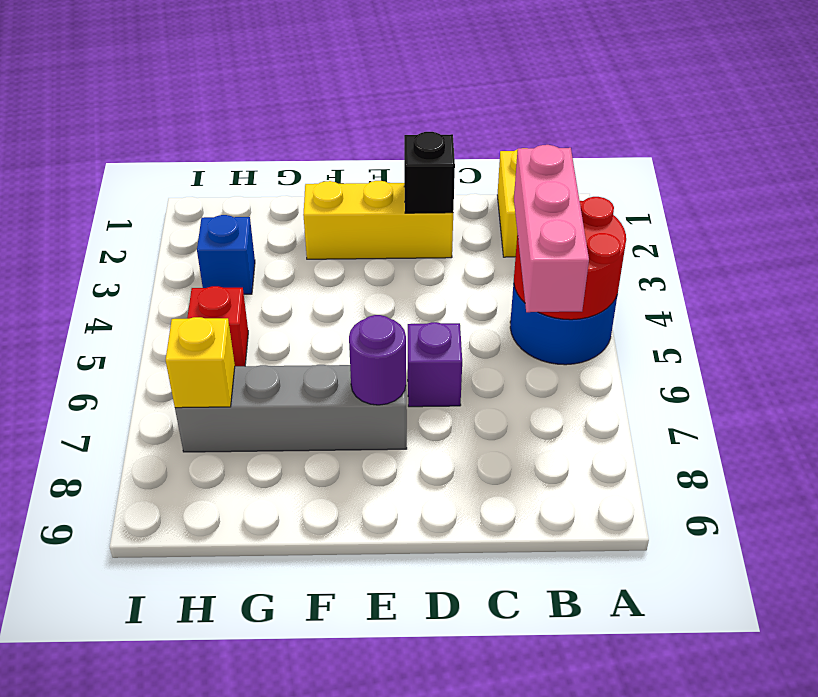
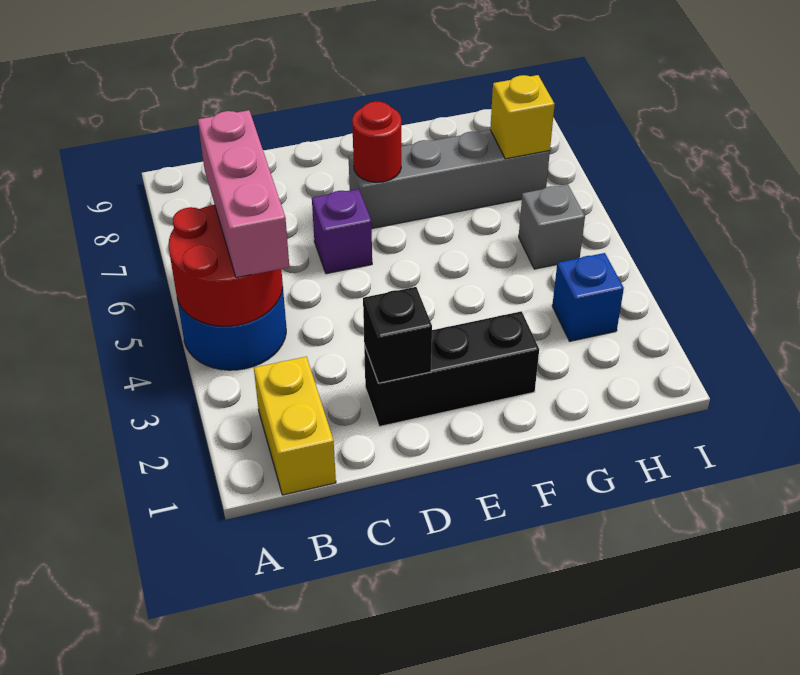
yellow 1x3 brick [303,181,453,259] -> black 1x3 brick [364,311,539,427]
purple 1x1 round brick [349,315,406,405] -> red 1x1 round brick [352,101,402,182]
red 1x1 brick [187,286,248,366] -> grey 1x1 brick [519,184,585,269]

